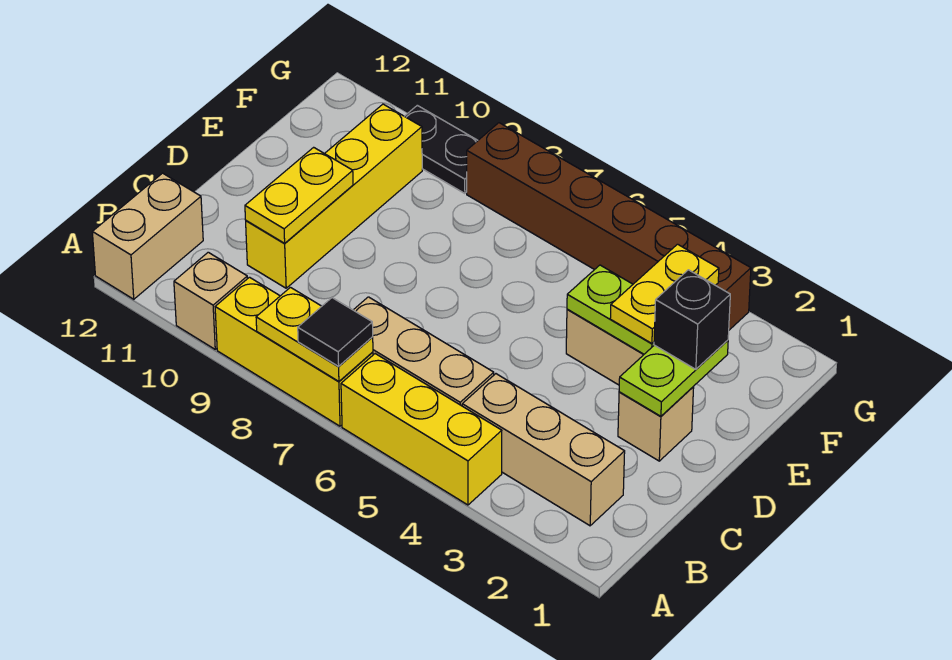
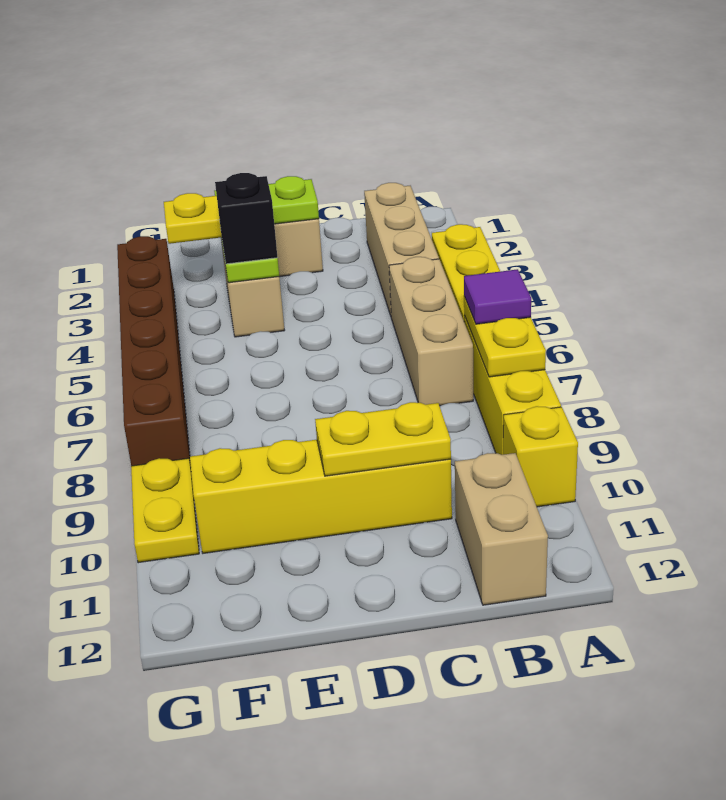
black 1x1 tile [298,298,373,366] -> purple 1x1 tile [464,269,531,324]
tan 1x1 brick [174,252,247,349] -> yellow 1x1 brick [503,406,578,507]
tan 1x2 brick [92,173,203,299] -> tan 1x2 brick turned to [455,453,548,605]
black 1x1 brick [654,270,730,369] -> black 1x1 brick moved to [215,173,278,264]
black 1x2 plate [405,105,478,194] -> yellow 1x2 plate [131,458,199,563]

